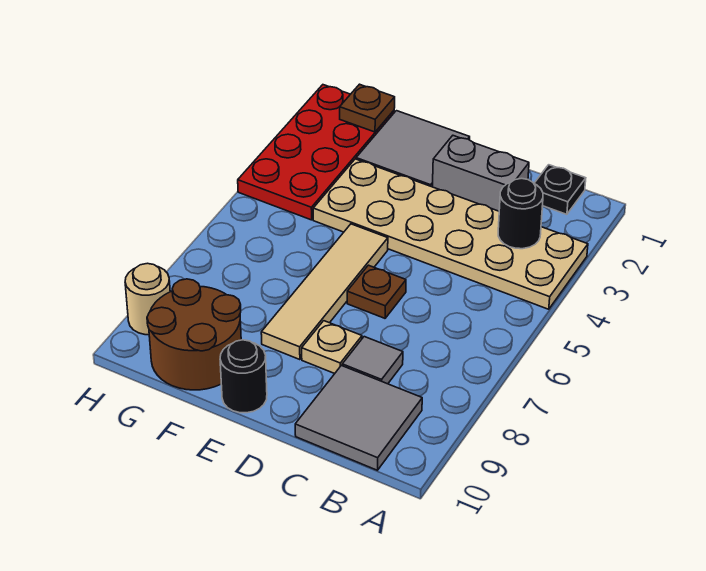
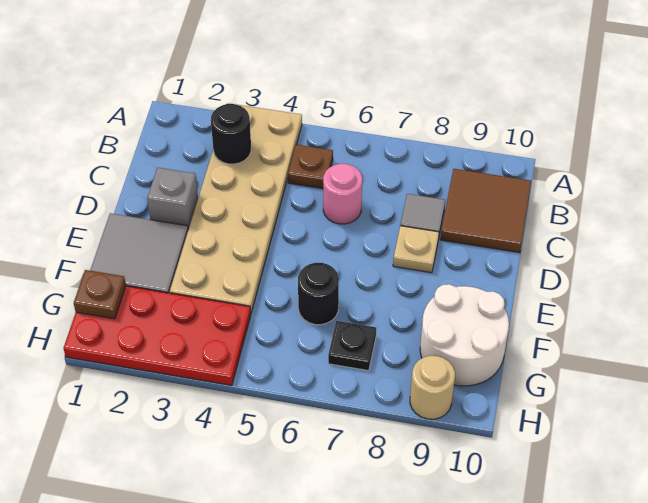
black 1x1 plate [534,165,586,214] -> black 1x1 plate moved to [328,321,376,371]
grey 2x2 tile [295,365,422,470] -> brown 2x2 tile [440,169,531,253]
grey 1x2 brick [432,136,529,211] -> grey 1x1 brick [147,168,198,230]
none -> pink 1x1 round brick [323,164,362,224]
brown 1x1 plate [347,265,406,318] -> brown 1x1 plate moved to [288,145,333,189]
tan 1x4 tile [261,224,388,360] -> none
black 1x1 round brick [220,340,267,413] -> black 1x1 round brick moved to [298,263,339,325]
brown 2x2 round brick [147,279,241,390] -> white 2x2 round brick [420,284,509,386]

